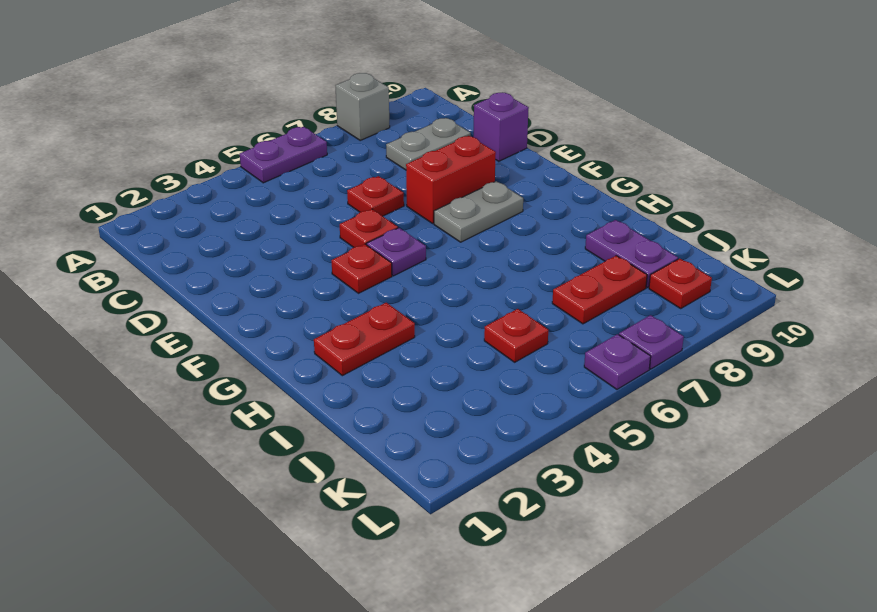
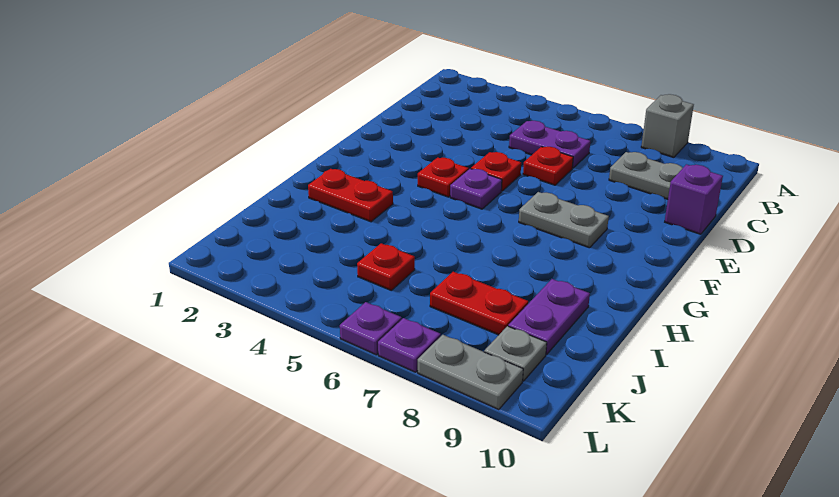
purple 1x2 plate [240,127,327,183] -> purple 1x2 plate moved to [509,121,590,168]
red 1x2 brick [406,136,496,223] -> none
red 1x1 plate [649,258,712,308] -> grey 1x1 plate [484,326,547,381]
none -> grey 1x2 plate [418,335,523,410]

